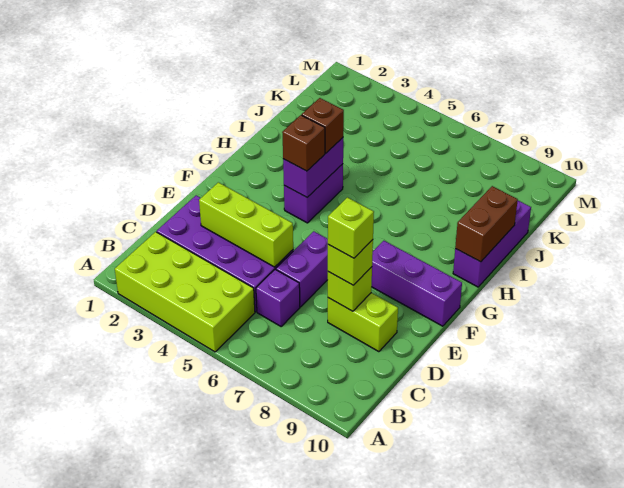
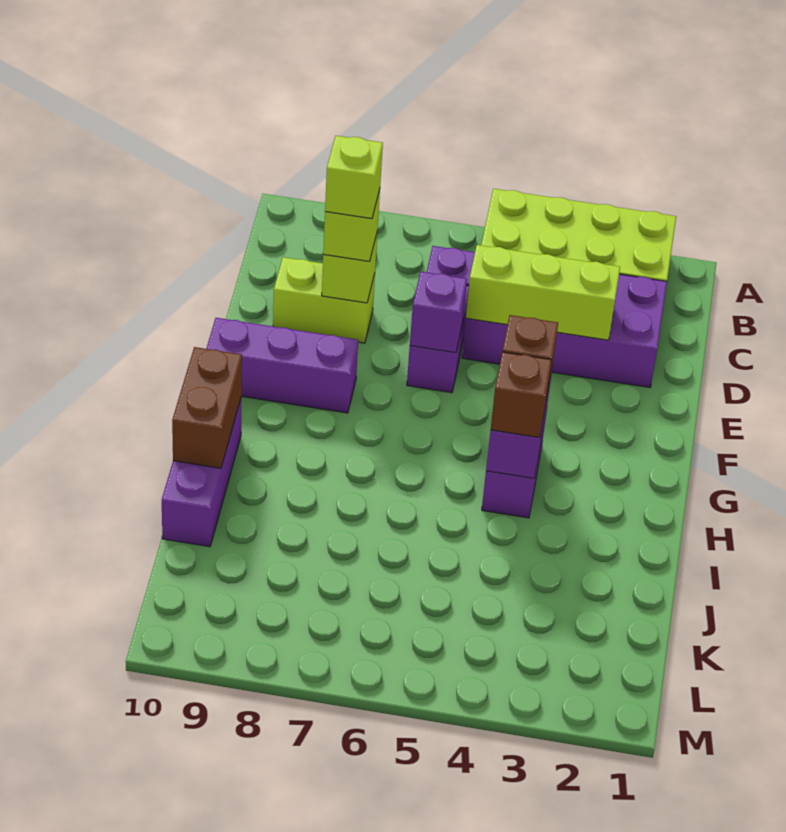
none -> purple 1x1 brick [410,272,467,353]

